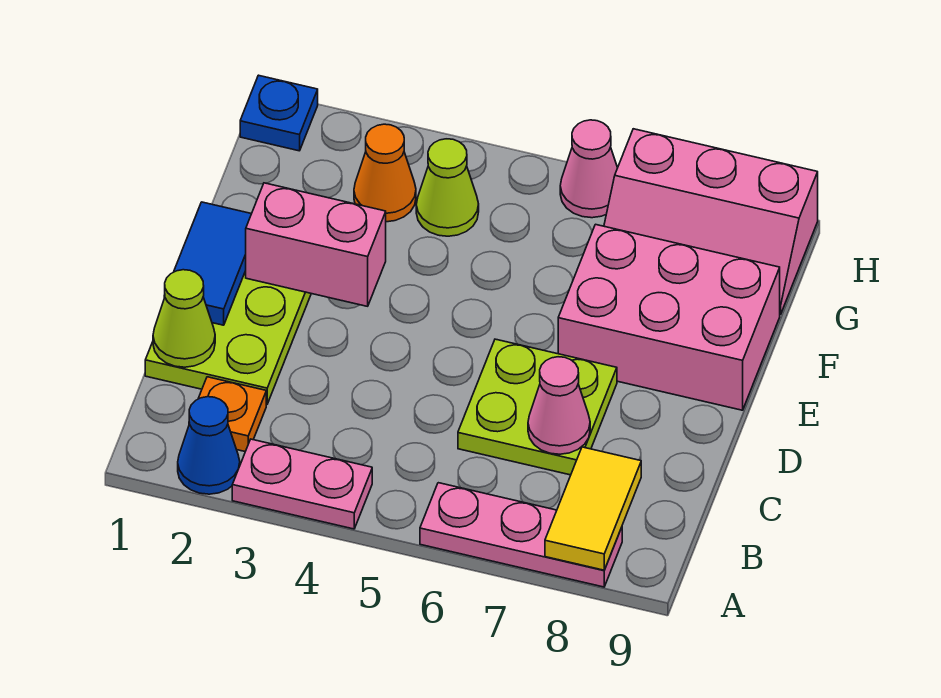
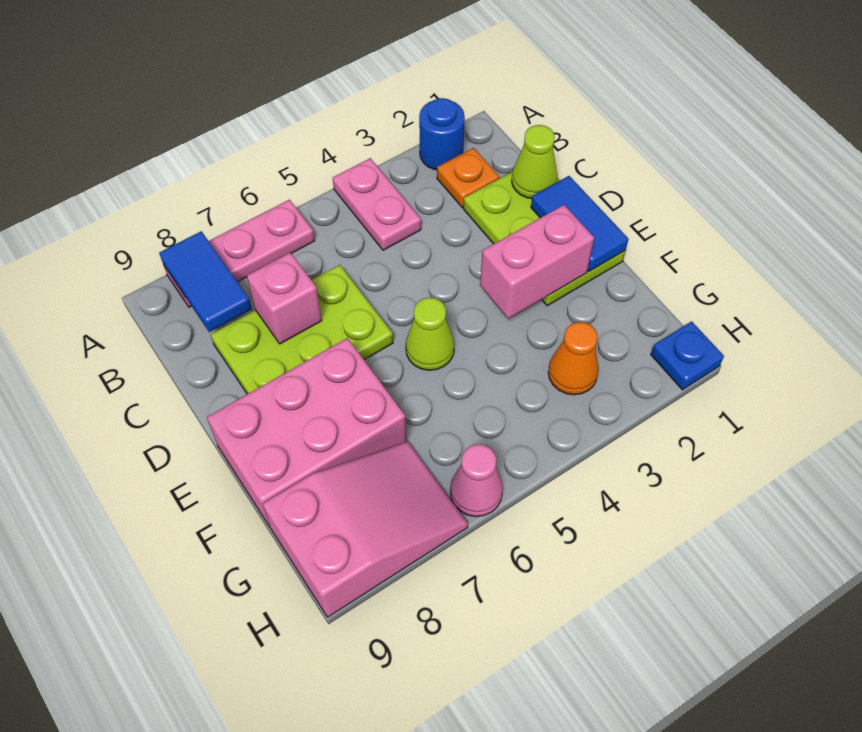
blue 1x1 cone [178,397,240,494] -> blue 1x1 round brick [419,98,465,170]
pink 1x2 plate [232,439,372,529] -> pink 1x2 plate turned to [333,158,421,250]
yellow 1x2 tile [545,447,641,570] -> blue 1x2 tile [159,231,252,332]
lime 2x2 plate [458,339,617,475] -> lime 2x3 plate [211,265,393,394]
pink 1x1 cone [528,357,590,454] -> pink 1x1 brick [247,252,322,344]
lime 1x1 cone [416,139,479,236] -> lime 1x1 cone moved to [406,298,454,370]
pink 2x3 slope [604,129,818,315] -> pink 2x3 slope turned to [263,441,468,617]

